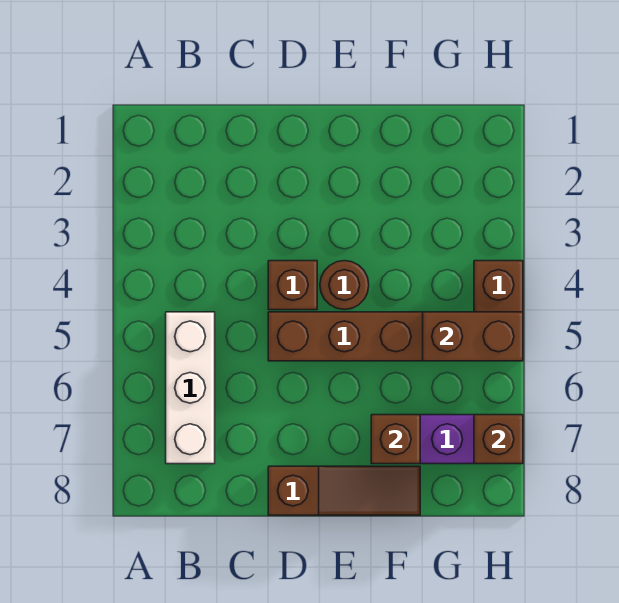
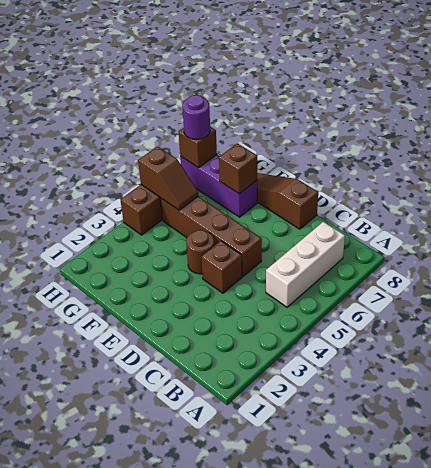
brown 1x2 brick [423,312,523,361] -> brown 1x2 slope [138,146,198,210]
none -> purple 1x1 round brick [182,95,210,139]

